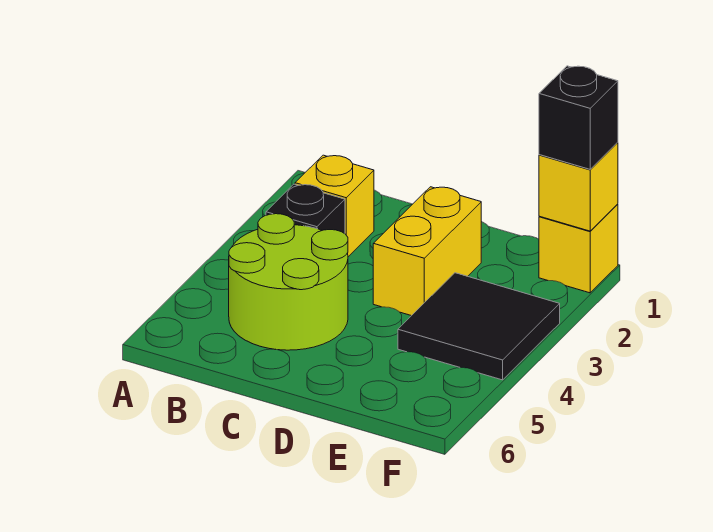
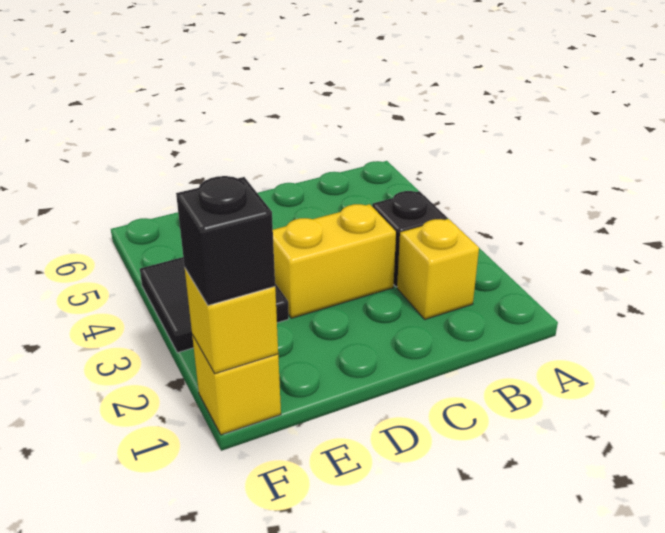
lime 2x2 round brick [229,214,348,350] -> none
yellow 1x2 brick [373,187,481,316] -> yellow 1x2 brick turned to [273,204,396,318]

